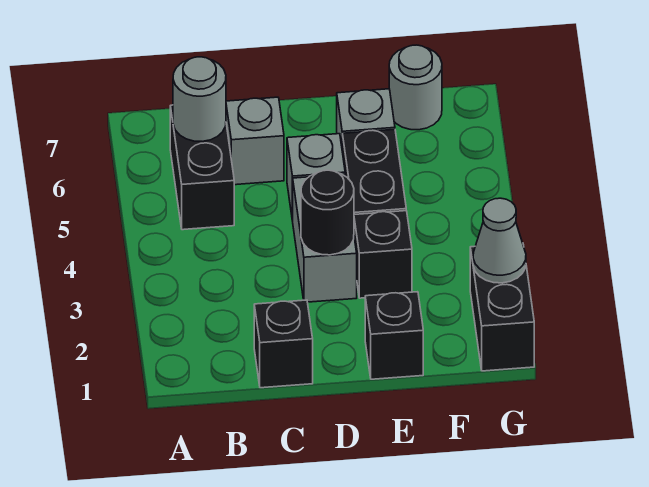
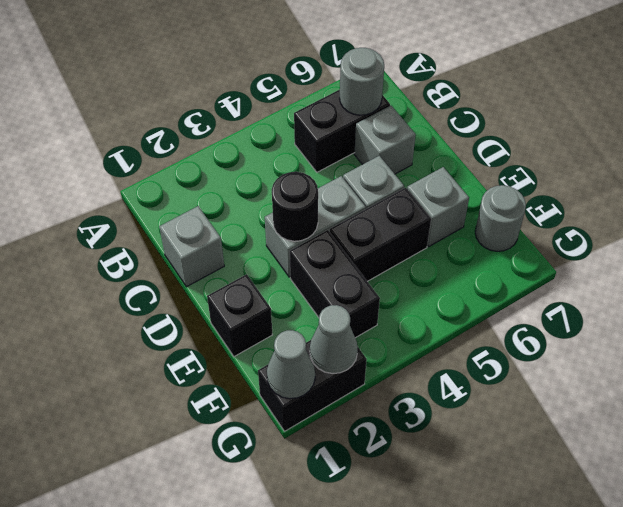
black 1x1 brick [254,300,313,388] -> grey 1x1 brick [159,206,224,287]
black 1x1 brick [354,211,412,298] -> black 1x2 brick [290,230,380,338]
none -> grey 1x1 cone [267,330,315,399]

